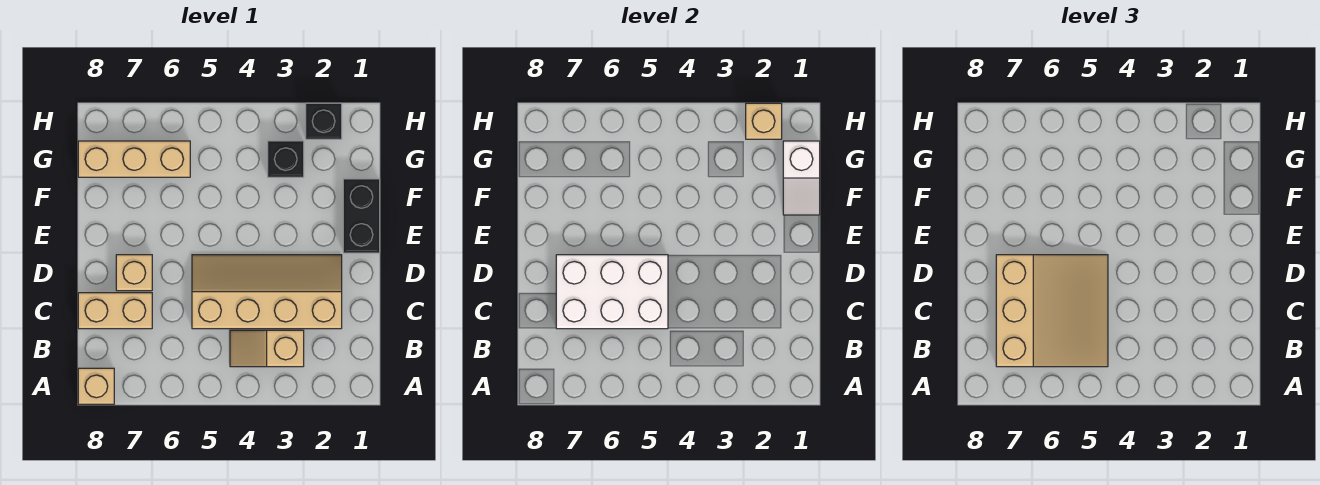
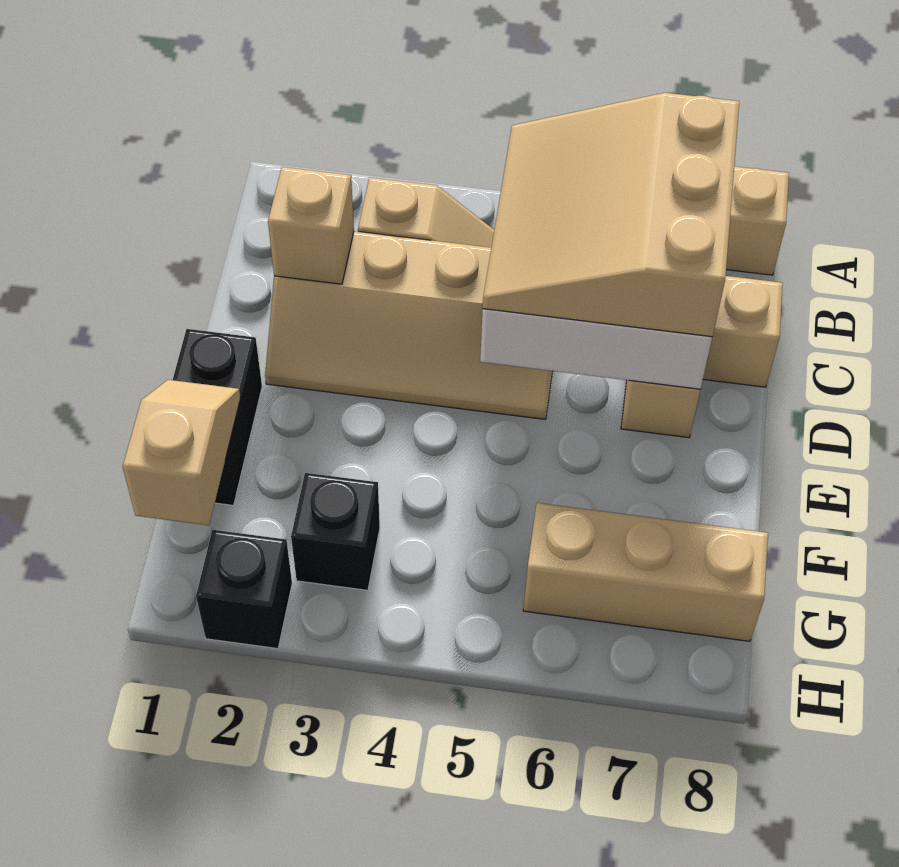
white 1x2 slope [783,141,820,215] -> tan 1x2 slope [123,380,241,525]
tan 1x1 brick [746,103,782,139] -> tan 1x1 brick moved to [268,167,354,284]

